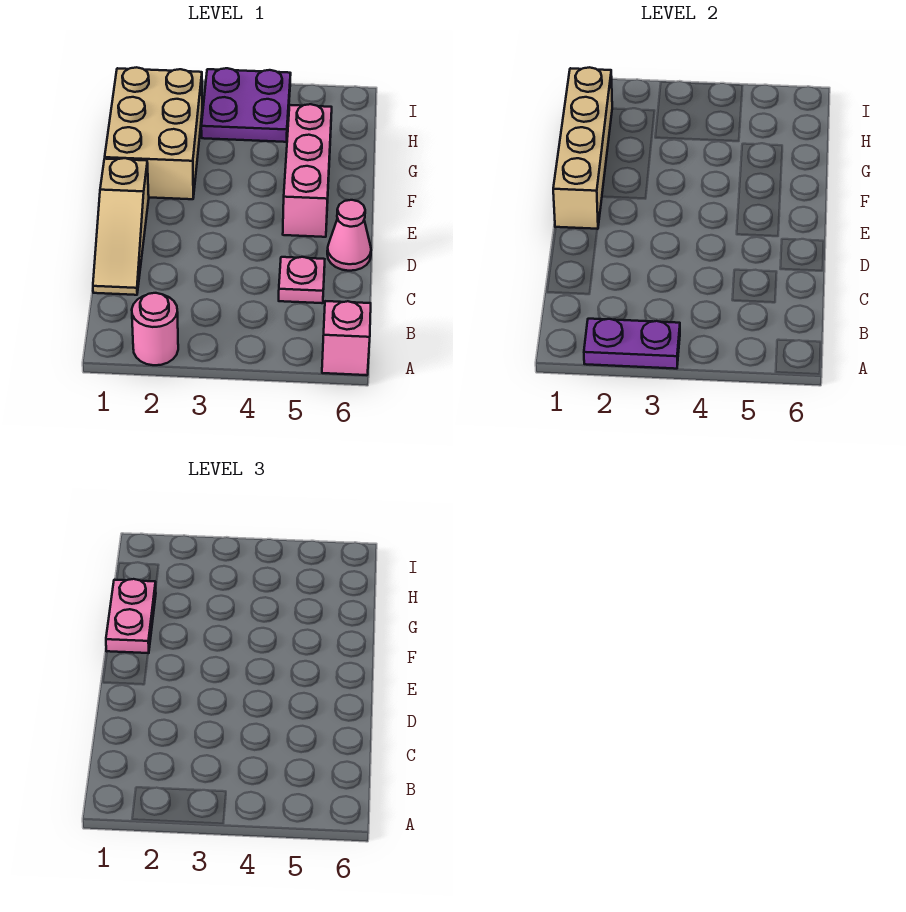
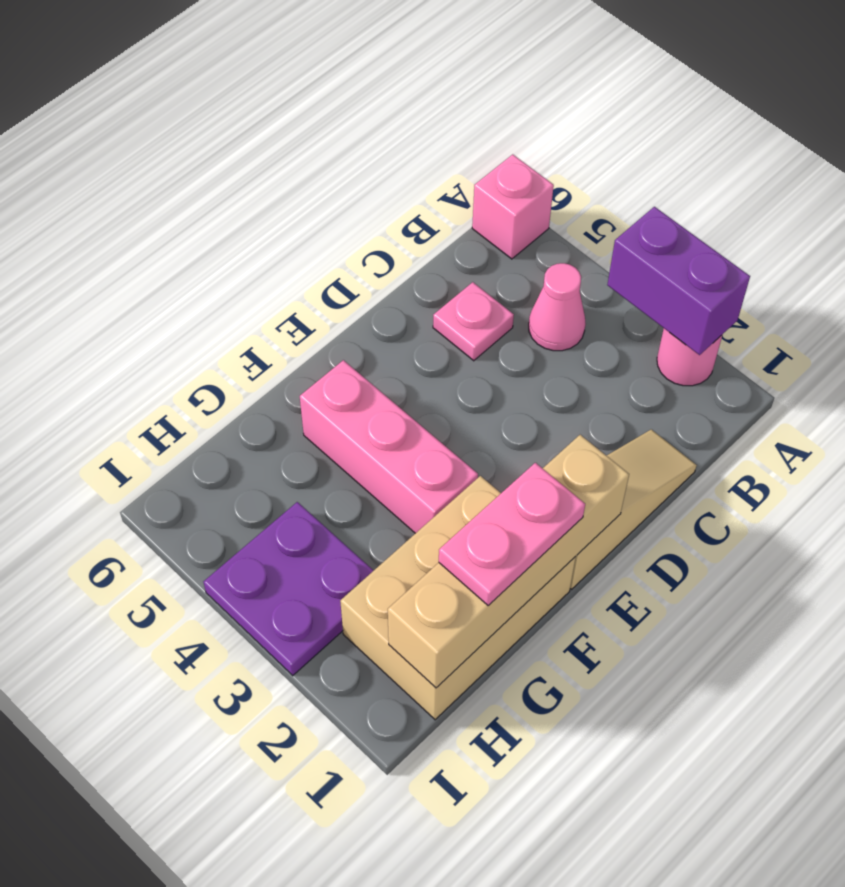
purple 1x2 plate [584,319,680,369] -> purple 1x2 brick [607,207,750,355]
pink 1x1 cone [327,200,371,271] -> pink 1x1 cone moved to [529,263,586,351]
pink 1x3 brick [283,104,332,237] -> pink 1x3 brick turned to [300,360,478,533]

